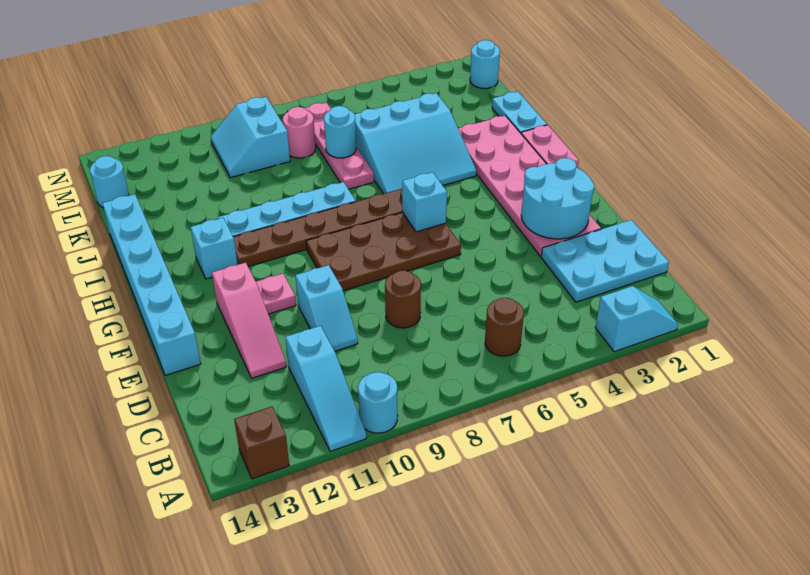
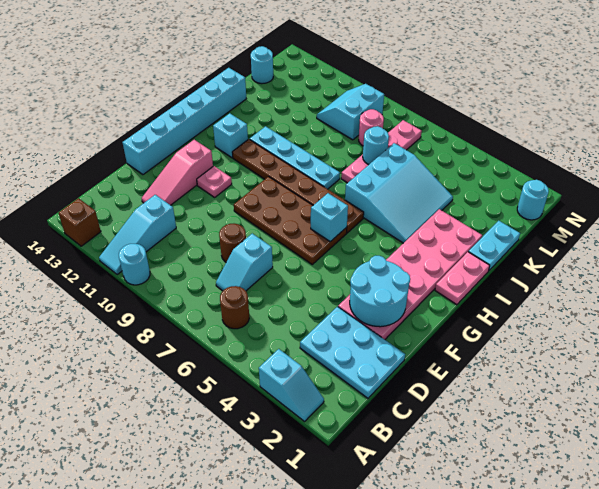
cyan 1x2 slope [295,265,358,351] -> cyan 1x2 slope moved to [216,233,273,291]
cyan 3x3 slope [355,93,477,194] -> cyan 3x3 slope turned to [345,143,453,243]

